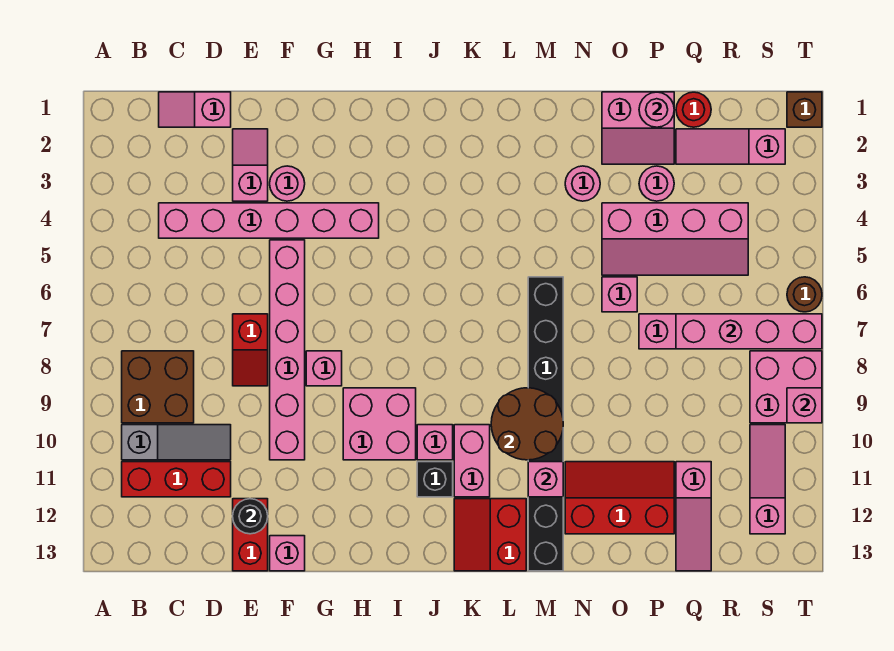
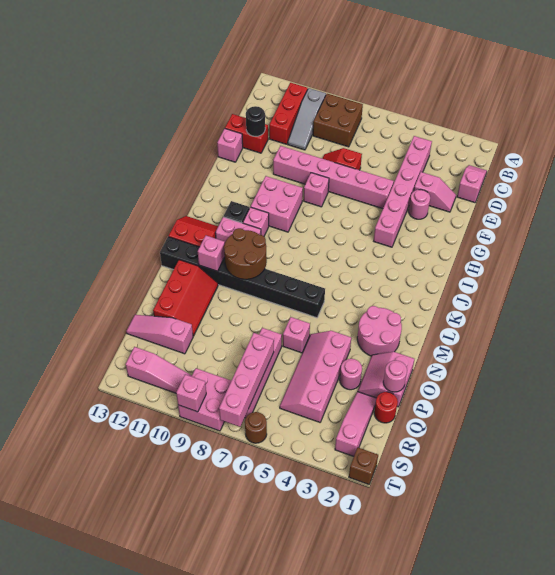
pink 1x1 round brick [565,166,600,201] -> pink 2x2 round brick [357,306,402,356]

